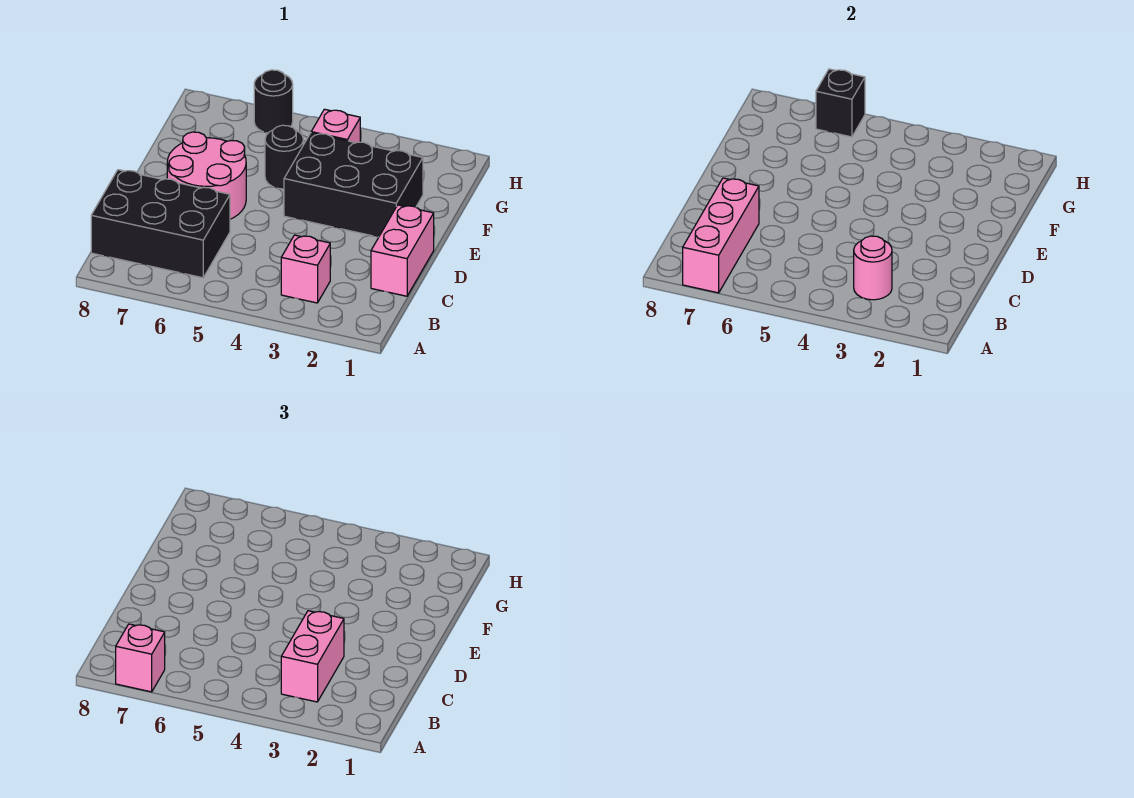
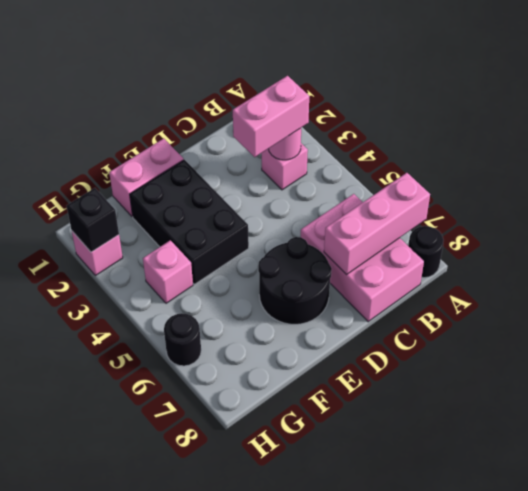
pink 1x1 brick [116,624,165,692] -> pink 1x1 brick moved to [72,231,123,276]
black 2x3 brick [91,170,230,278] -> pink 2x3 brick [301,194,424,322]
pink 1x2 brick [371,205,434,296] -> pink 1x2 brick moved to [109,138,184,217]
pink 2x2 round brick [167,132,246,219] -> black 2x2 round brick [258,237,332,324]
black 1x1 round brick [265,125,303,189] -> black 1x1 round brick moved to [408,226,444,278]
black 1x1 brick [816,69,865,137] -> black 1x1 brick moved to [67,188,119,252]

